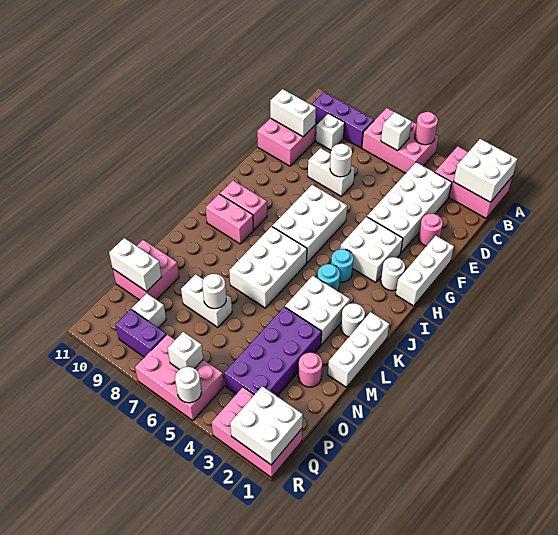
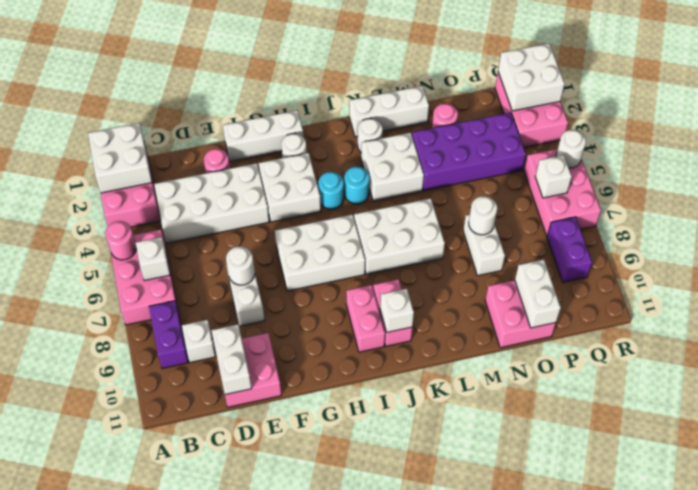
purple 1x3 brick [312,92,374,148] -> purple 1x2 brick [149,301,188,368]
white 1x1 brick [132,293,166,328] -> white 1x1 brick moved to [380,289,414,332]

